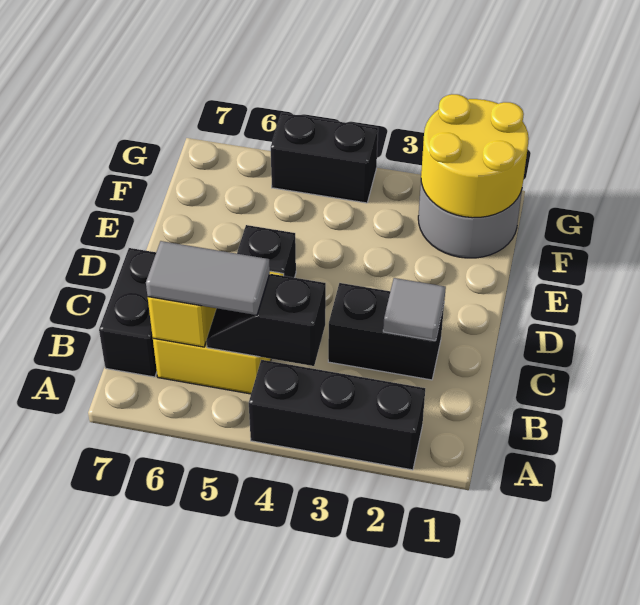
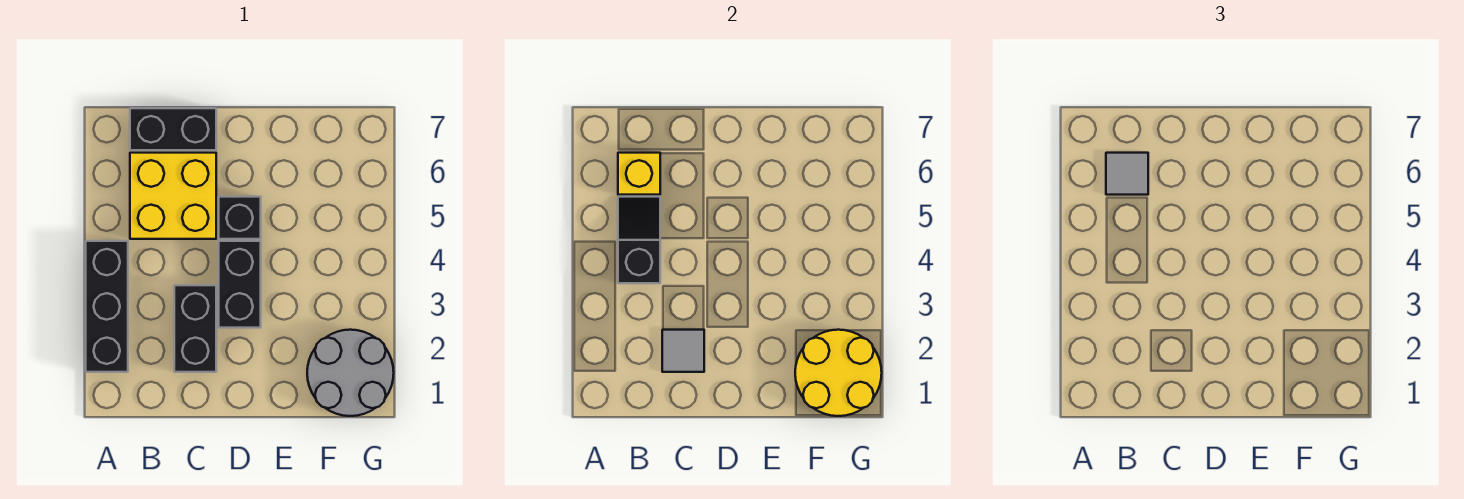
grey 1x2 tile [146,241,270,315] -> grey 1x1 tile [1106,153,1148,195]
black 1x2 brick [271,113,378,203] -> black 1x2 brick moved to [219,241,261,328]

